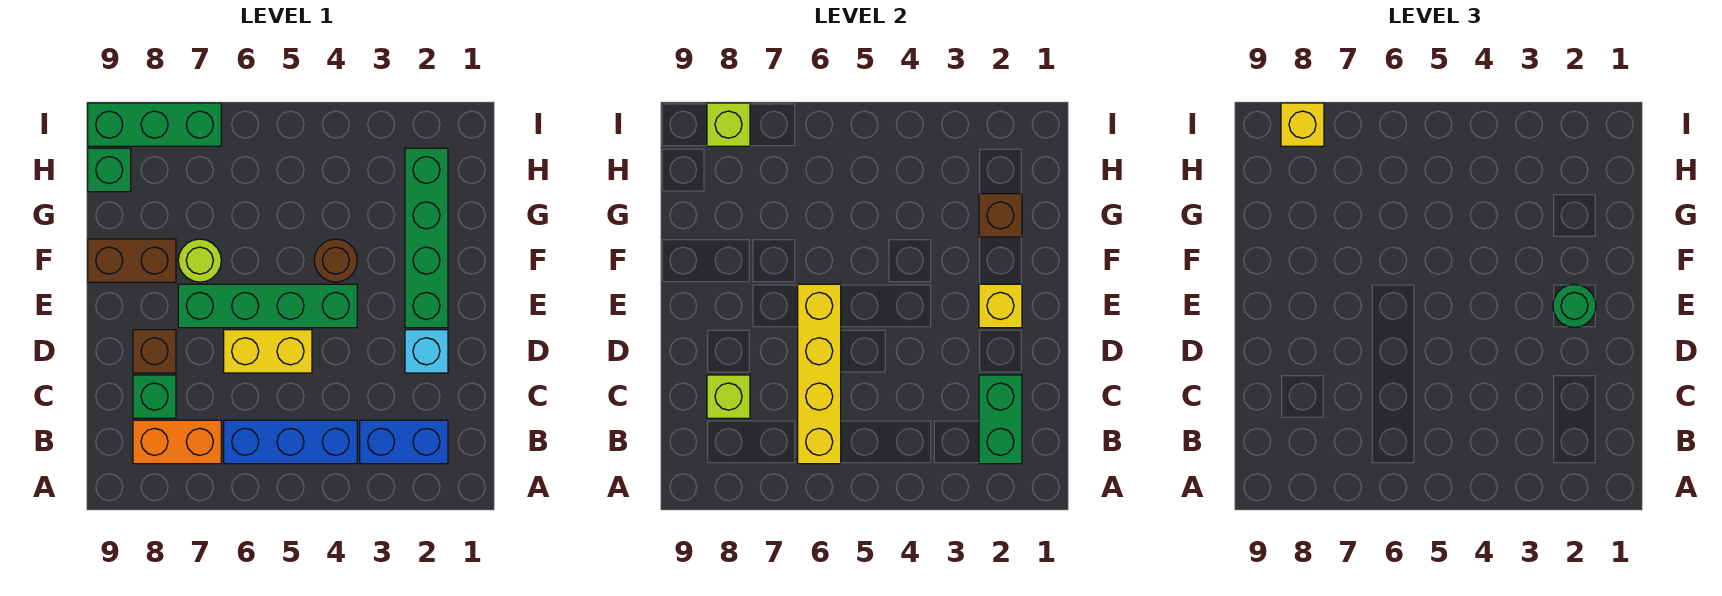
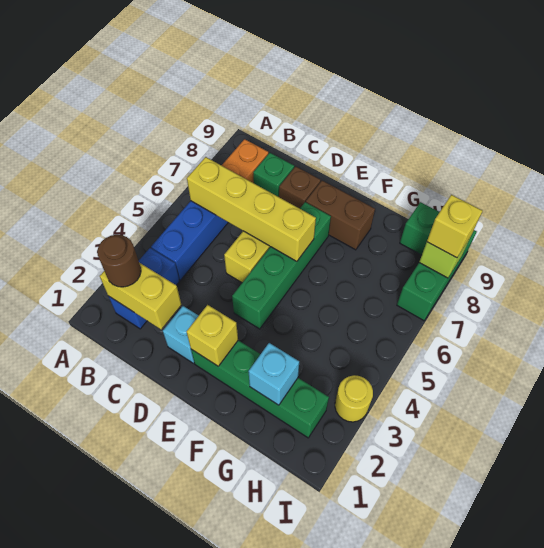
green 1x2 brick [979,375,1022,464] -> yellow 1x2 brick [100,263,181,329]
lime 1x1 brick [707,375,750,418] -> none
green 1x1 round brick [1553,284,1596,328] -> none
brown 1x1 round brick [314,239,357,282] -> brown 1x1 round brick moved to [97,235,141,287]
lime 1x1 round brick [178,239,221,282] -> none
brown 1x2 brick [88,239,176,282] -> brown 1x2 brick turned to [306,181,375,250]
brown 1x1 brick [979,194,1022,237] -> cyan 1x1 brick [248,343,299,405]
none -> yellow 1x1 round brick [335,375,373,422]

